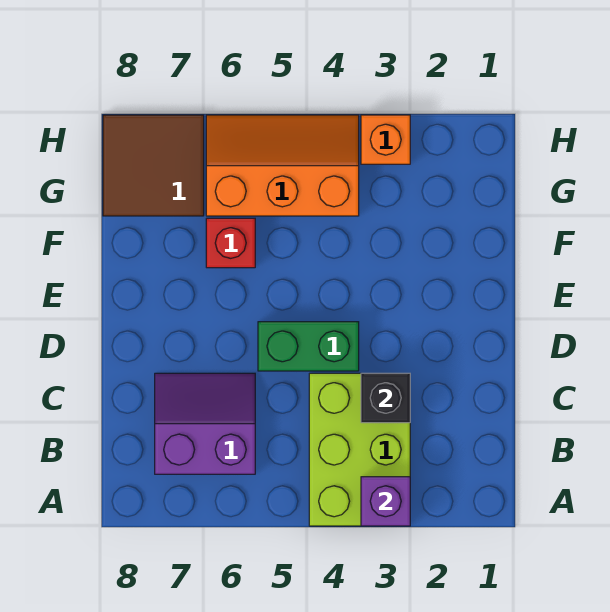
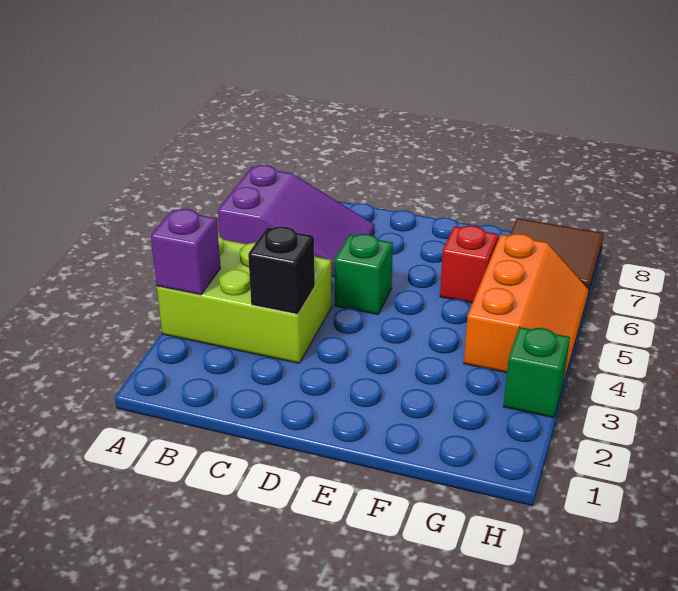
purple 2x2 slope [155,373,255,474] -> purple 2x3 slope [218,165,375,277]
green 1x2 brick [258,322,359,371] -> green 1x1 brick [334,234,393,315]
orange 1x1 brick [361,115,410,164] -> green 1x1 brick [503,327,570,418]

